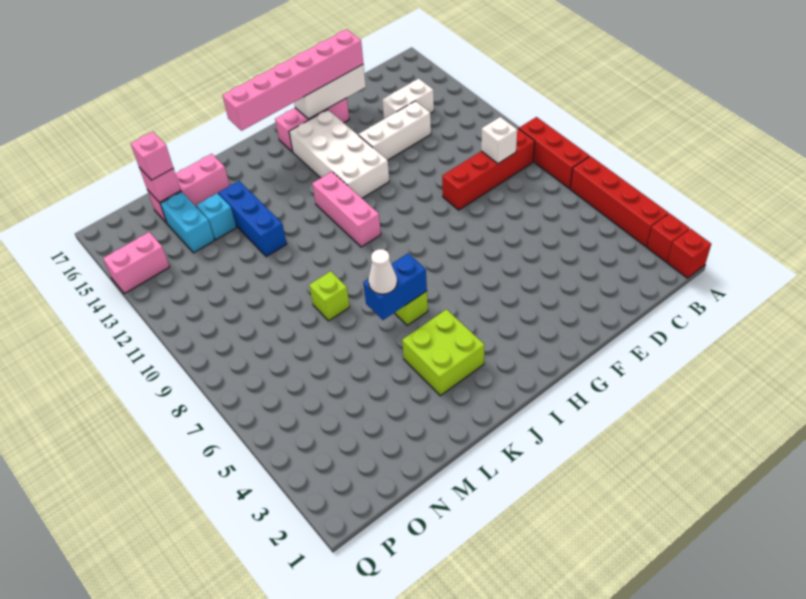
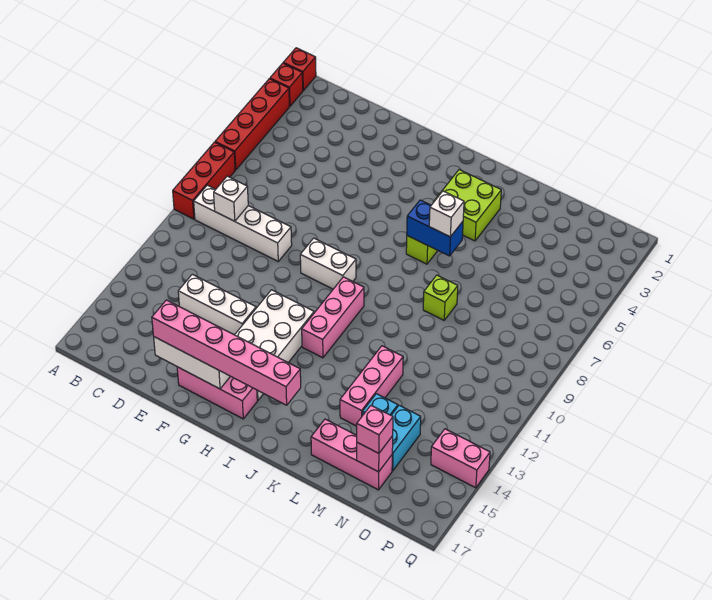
red 1x4 brick [442,129,535,210] -> white 1x4 brick [194,185,292,261]
white 1x2 brick [382,79,434,119] -> white 1x2 brick moved to [300,238,356,289]
white 1x1 cone [368,249,397,294] -> white 1x1 brick [429,191,464,237]
blue 1x3 brick [219,181,287,257] -> pink 1x3 brick [340,346,403,426]

